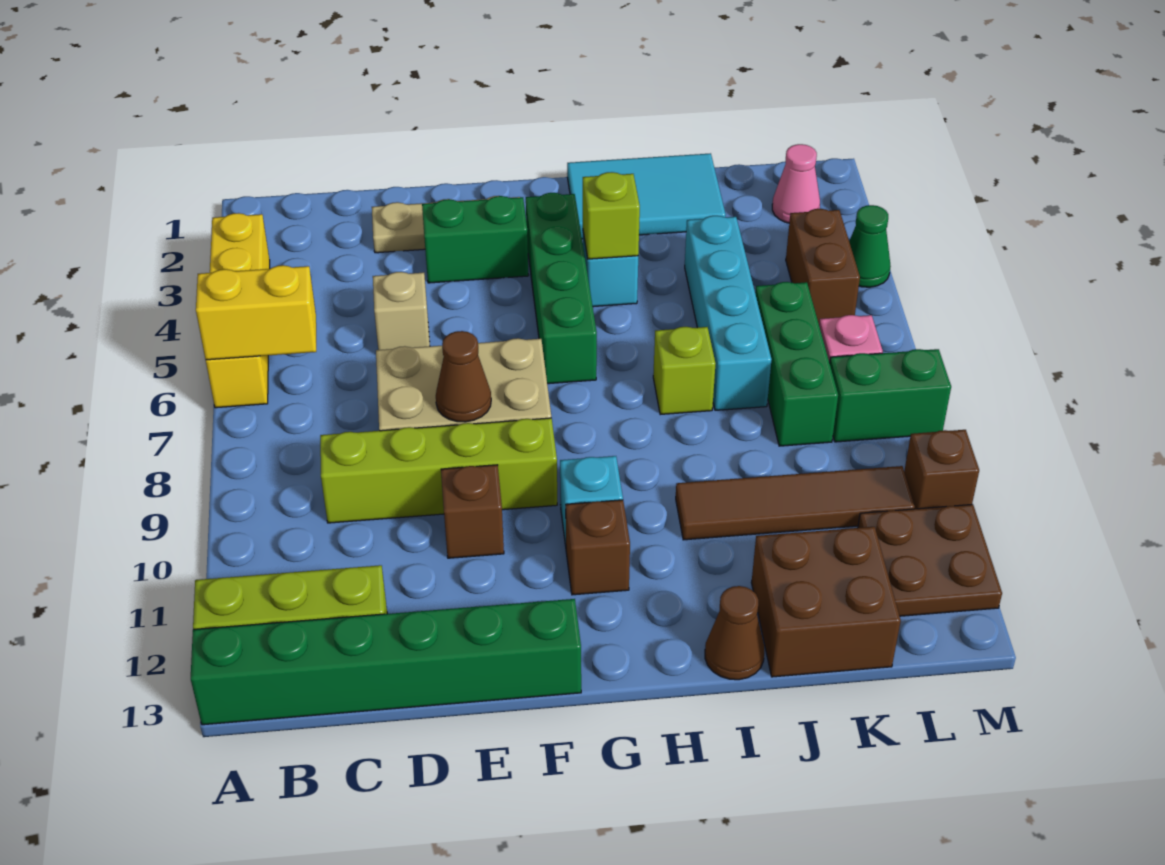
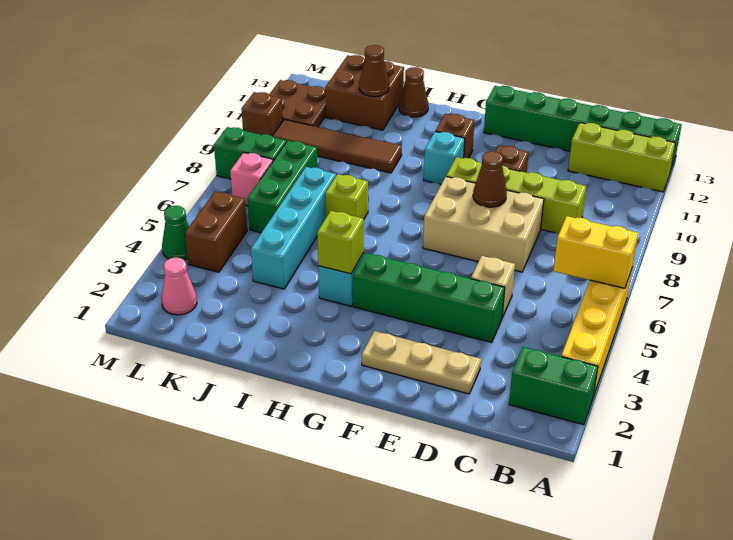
green 1x2 brick [422,196,529,283] -> green 1x2 brick moved to [509,347,598,425]
green 1x4 brick [526,193,597,384] -> green 1x4 brick turned to [353,253,505,342]
cyan 2x3 tile [567,153,726,239] -> none
none -> brown 1x1 cone [359,45,389,97]

